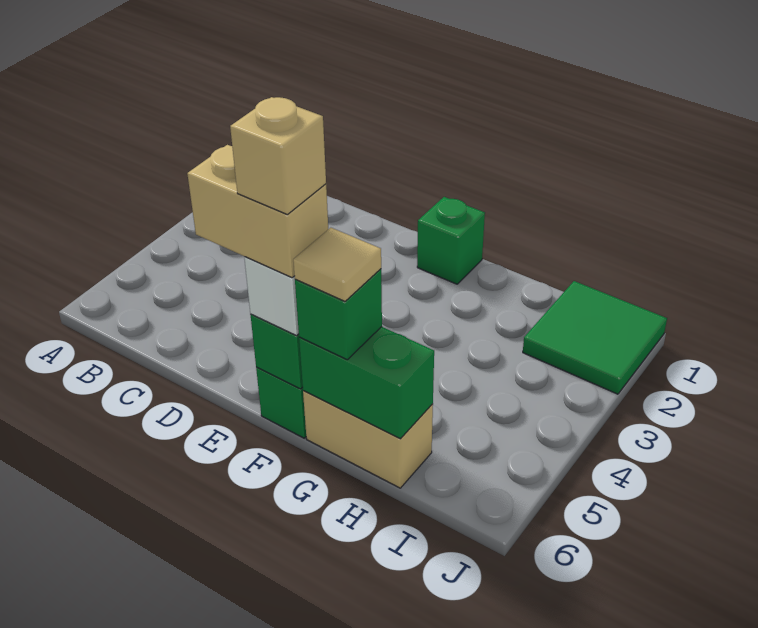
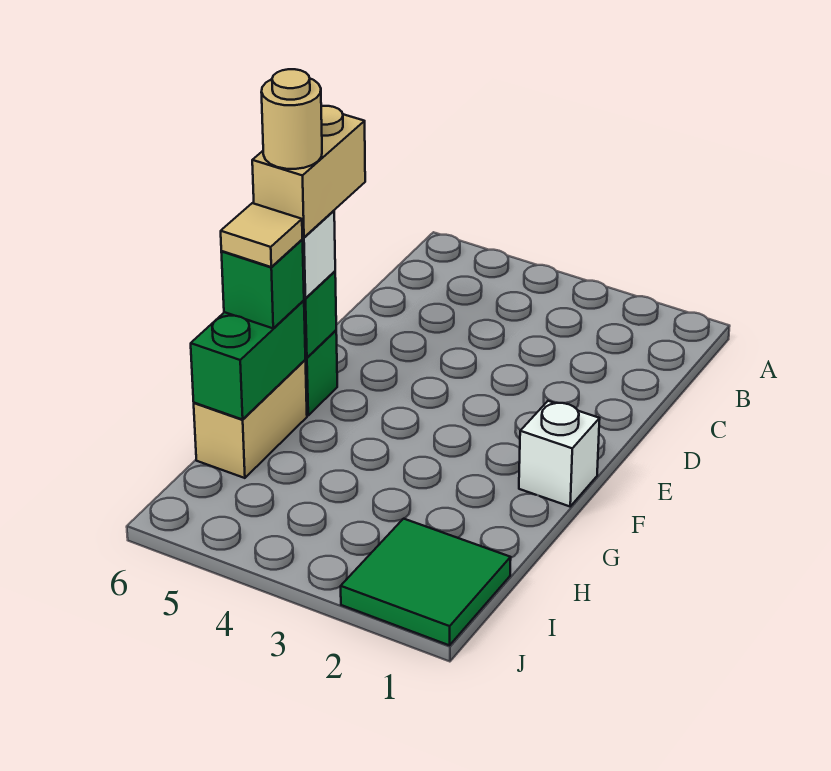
green 1x1 brick [417,197,485,284] -> white 1x1 brick [519,401,600,506]
tan 1x1 brick [230,97,326,214] -> tan 1x1 round brick [261,69,322,169]

